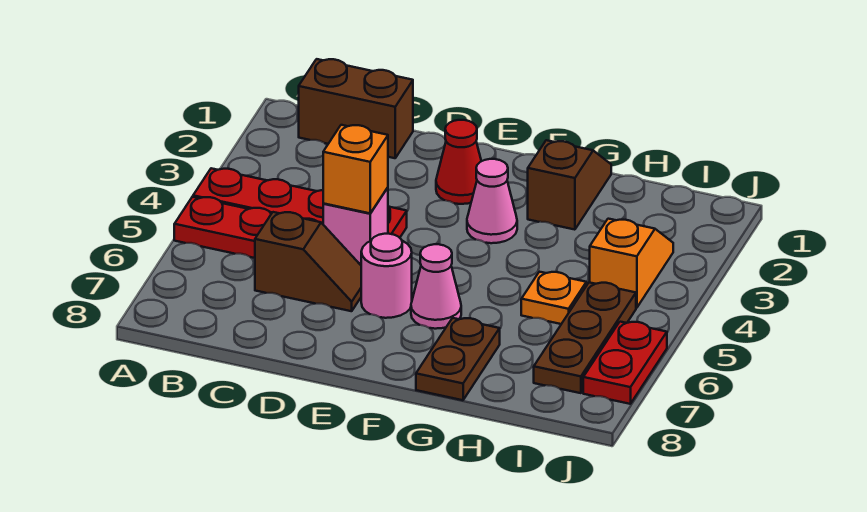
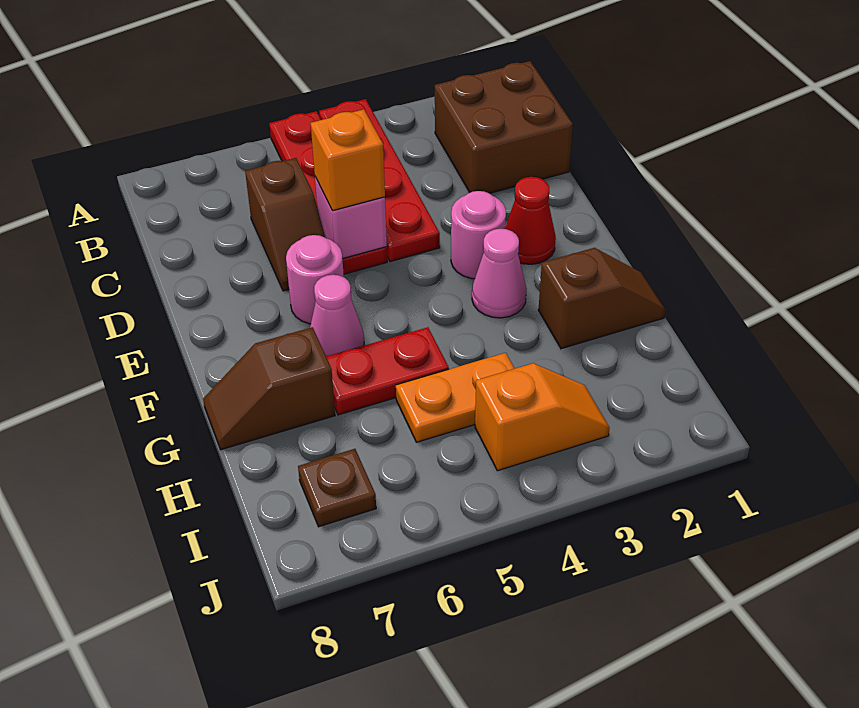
brown 1x2 brick [299,59,413,158] -> brown 2x2 brick [435,61,573,193]
none -> pink 1x1 round brick [451,191,506,279]
brown 1x2 plate [416,318,500,400] -> brown 1x2 slope [203,327,335,450]
orange 1x1 plate [521,272,586,324] -> orange 1x2 plate [396,353,515,442]
brown 1x3 plate [534,282,636,393] -> brown 1x1 plate [298,449,376,527]
red 1x2 plate [583,322,667,404] -> red 1x2 plate moved to [326,327,449,415]

